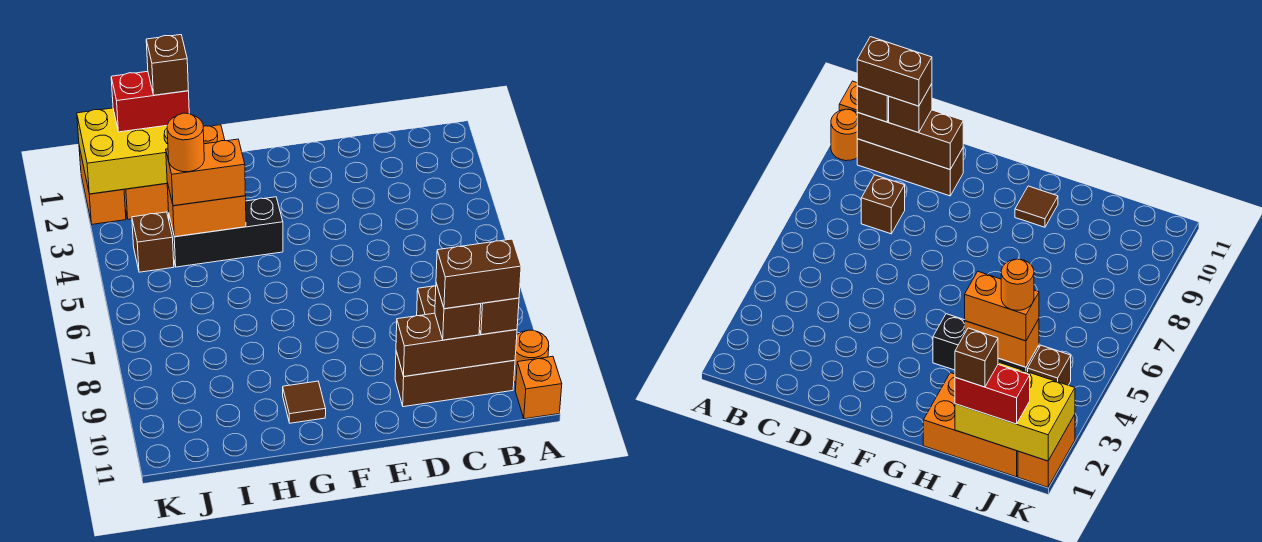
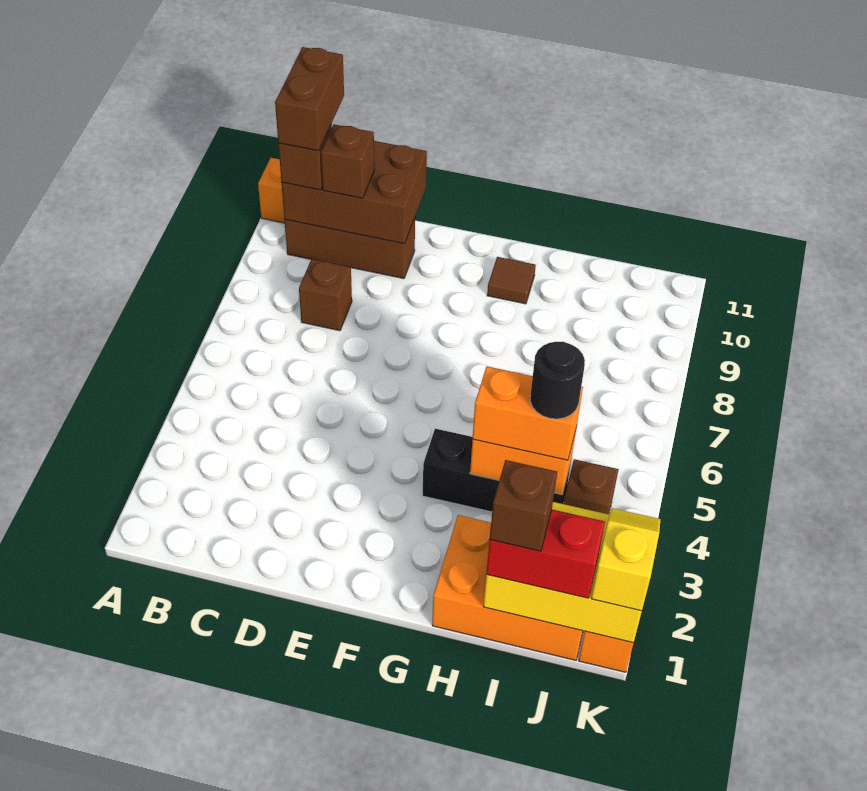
orange 1x1 round brick [514,330,549,383] -> none
brown 1x3 brick [396,313,517,376] -> brown 2x3 brick [282,141,427,244]
brown 1x2 brick [436,239,521,309] -> brown 1x2 brick turned to [275,47,344,151]
orange 1x1 round brick [167,113,204,172] -> black 1x1 round brick [530,342,585,419]
none -> yellow 1x2 slope [591,508,660,611]

